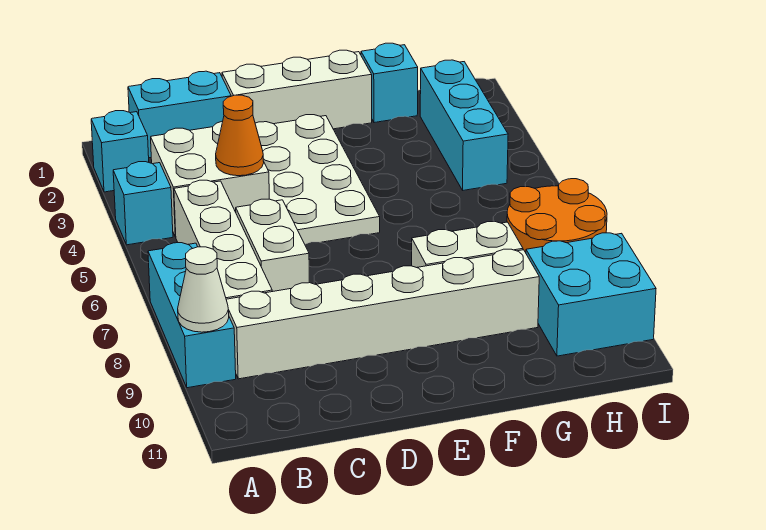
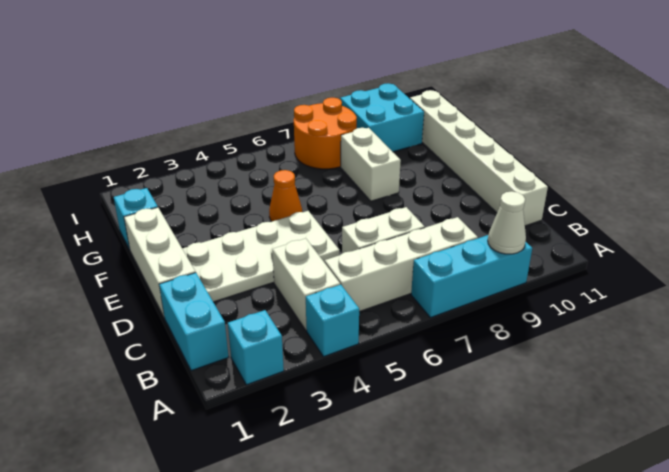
white 2x2 brick [151,121,269,237] -> white 1x2 brick [272,238,340,330]
white 1x6 brick [226,249,539,379] -> white 1x6 brick moved to [410,90,548,226]
orange 1x1 cone [216,95,264,176] -> orange 1x1 cone moved to [269,170,302,221]
cyan 1x3 brick [420,60,508,190] -> none

